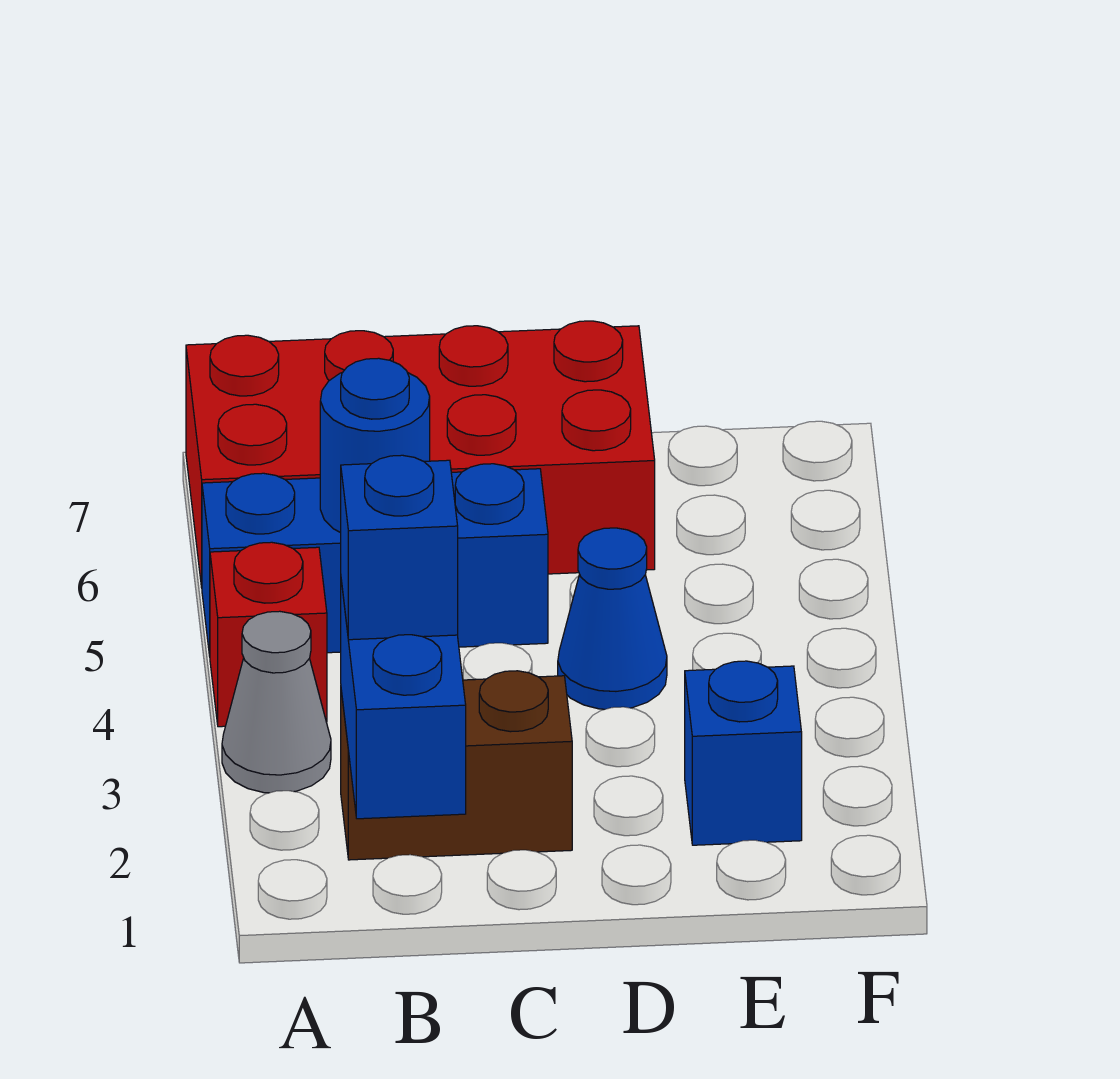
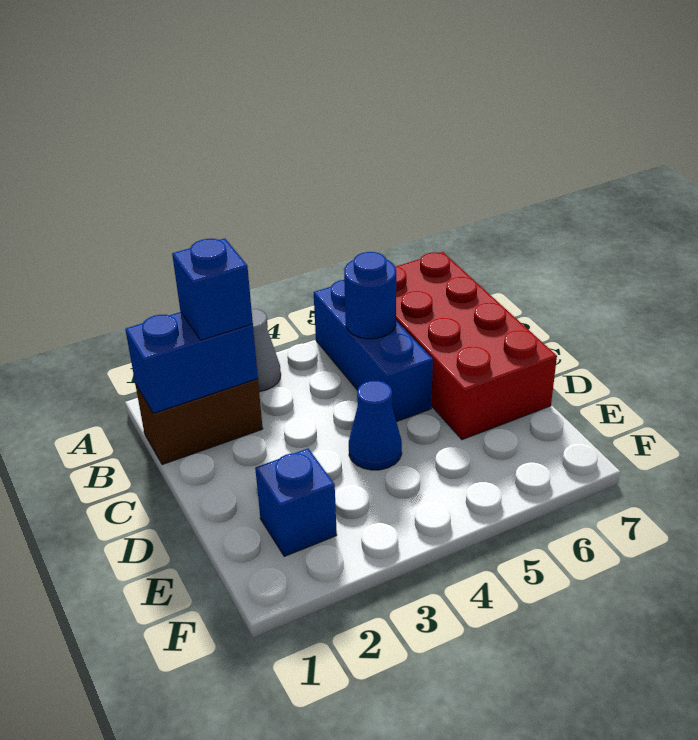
red 1x1 brick [210,542,327,727] -> none
brown 1x2 brick [341,671,572,860] -> brown 1x2 brick turned to [135,379,263,465]

